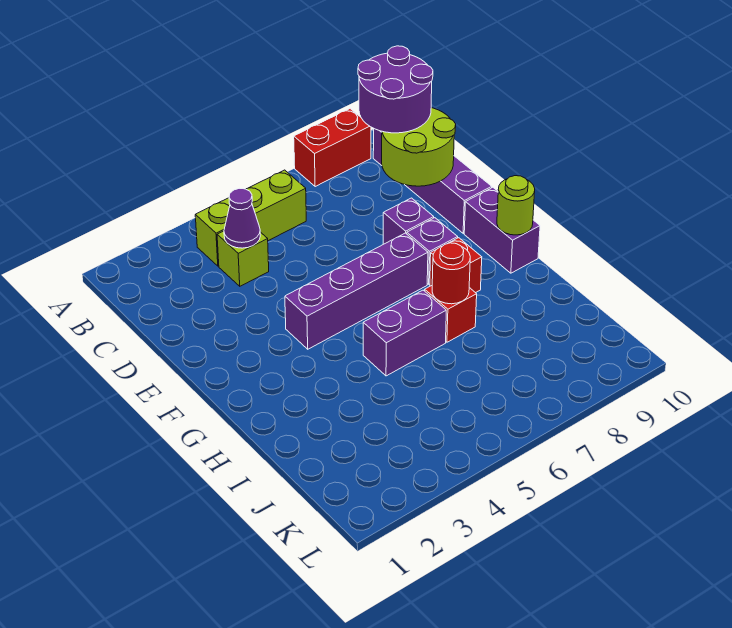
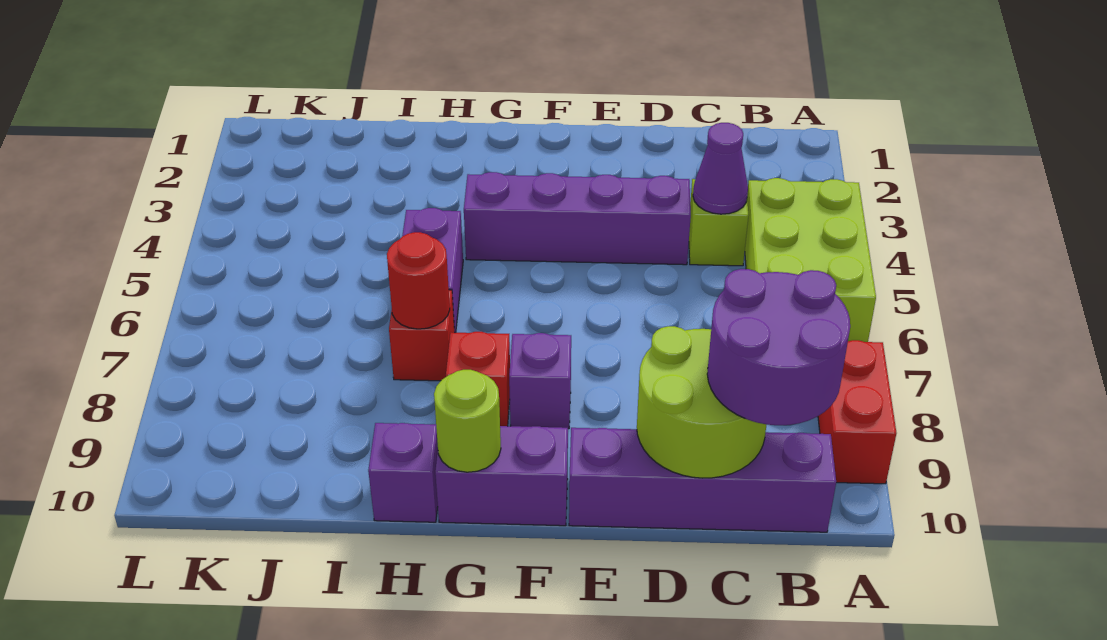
lime 1x3 brick [195,170,306,266] -> lime 2x3 brick [745,178,876,342]
purple 1x1 brick [383,198,434,244] -> purple 1x1 brick moved to [368,423,438,522]
purple 1x4 brick [285,233,428,349] -> purple 1x4 brick turned to [464,172,691,265]

